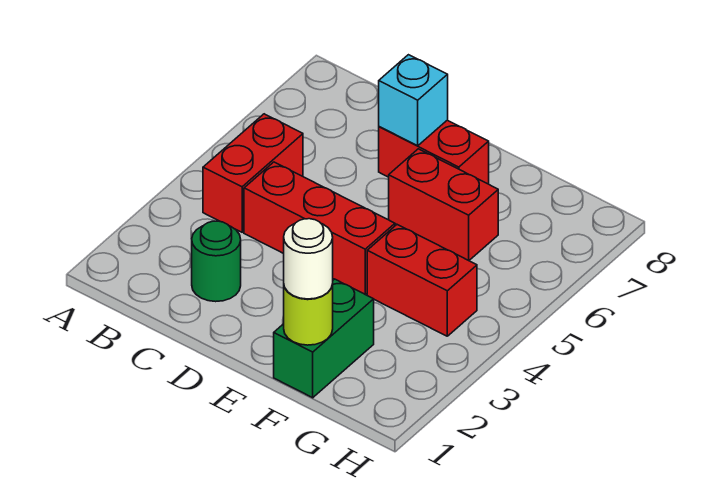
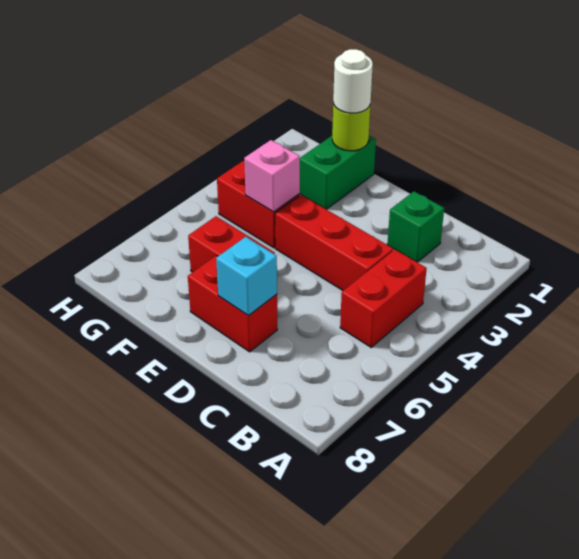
green 1x1 round brick [192,221,241,302] -> green 1x1 brick [387,191,444,262]
none -> pink 1x1 brick [244,140,300,212]

